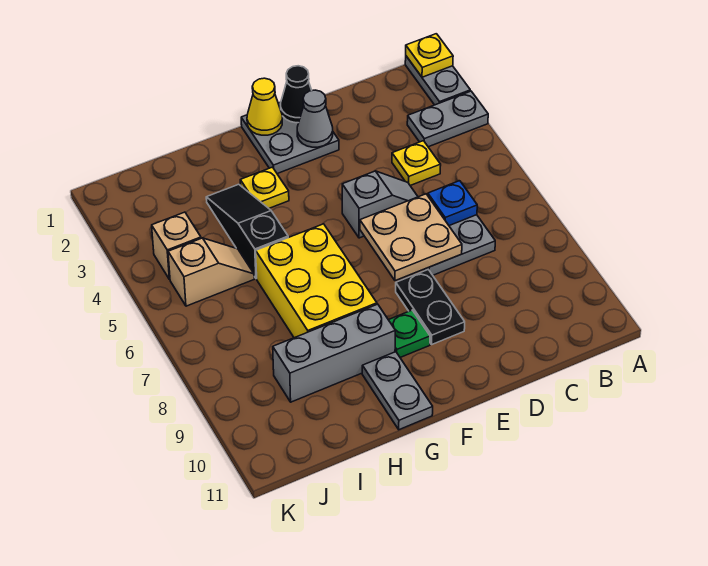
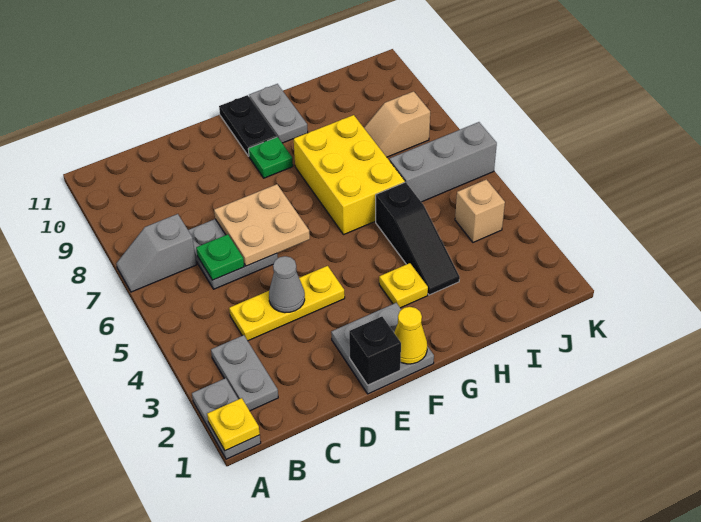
grey 1x2 plate [407,91,488,147] -> grey 1x2 plate turned to [211,335,278,411]
yellow 1x1 plate [392,141,441,186] -> yellow 1x3 plate [229,266,345,341]
blue 1x1 plate [428,181,477,226] -> green 1x1 plate [196,234,244,280]
grey 1x2 slope [342,171,418,238] -> grey 1x2 slope moved to [116,214,196,292]
black 1x1 cone [281,66,312,123] -> black 1x1 brick [349,317,401,385]
grey 1x1 cone [297,90,333,147] -> grey 1x1 cone moved to [269,256,305,313]
black 1x2 plate [396,270,465,344] -> black 1x2 plate moved to [219,95,277,156]
grey 1x3 brick [273,304,395,402] -> grey 1x3 brick moved to [389,122,497,202]
tan 1x2 slope [168,238,254,306] -> tan 1x2 slope moved to [364,91,430,157]

